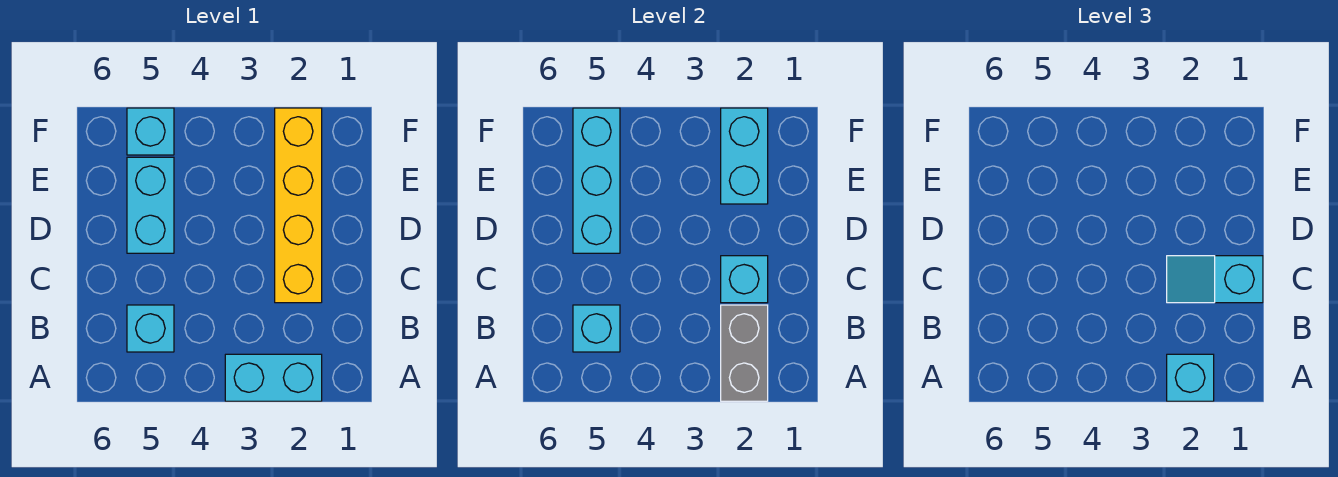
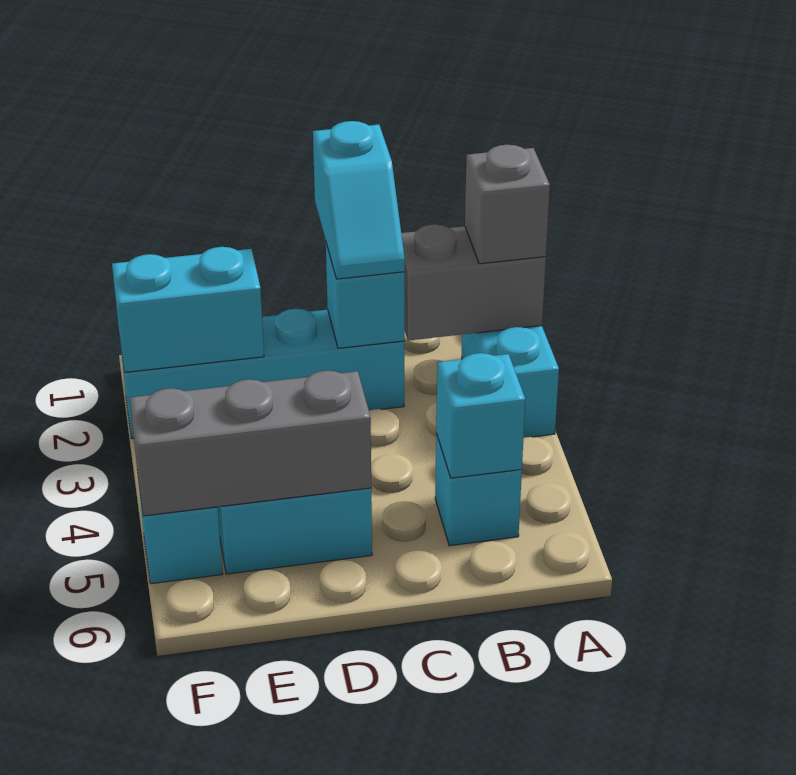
cyan 1x1 brick [1167,354,1214,401] -> grey 1x1 brick [465,145,550,264]
yellow 1x4 brick [275,108,322,303] -> cyan 1x4 brick [120,309,404,439]
cyan 1x3 brick [573,108,620,253] -> grey 1x3 brick [130,371,371,516]

